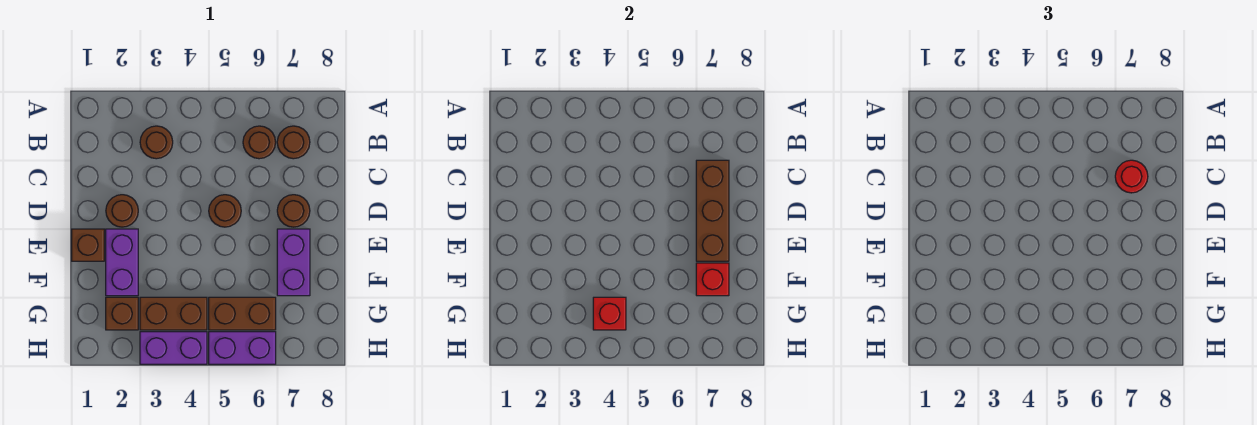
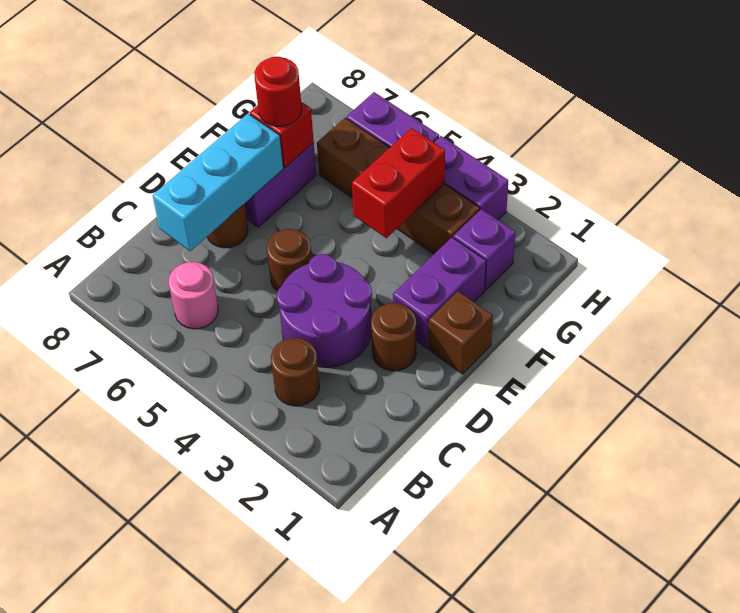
brown 1x1 round brick [243,126,276,159] -> pink 1x1 round brick [169,262,218,329]
brown 1x1 round brick [277,126,310,159] -> none
none -> purple 2x2 round brick [276,254,372,367]
brown 1x3 brick [696,160,729,261] -> cyan 1x3 brick [153,114,283,251]
red 1x1 round brick [1115,160,1148,193] -> red 1x1 round brick moved to [254,56,302,127]
brown 1x1 brick [106,297,138,330] -> purple 1x1 brick [453,209,515,290]
red 1x1 brick [593,297,626,330] -> red 1x2 brick [352,128,445,238]

